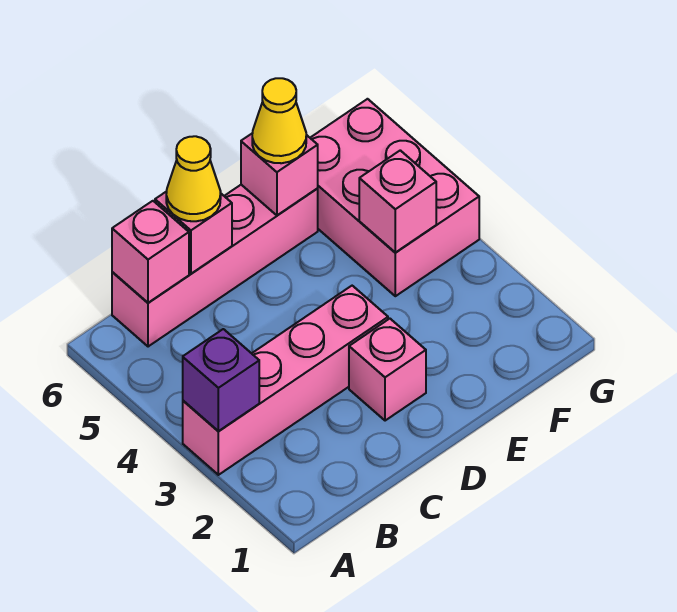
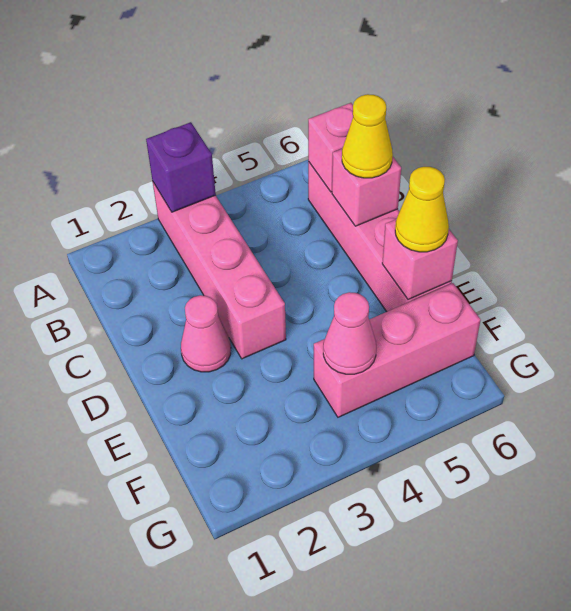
pink 1x1 brick [349,319,426,421] -> pink 1x1 cone [181,295,231,372]
pink 2x3 brick [310,99,479,296] -> pink 1x3 brick [314,283,481,417]
pink 1x1 brick [359,150,436,252] -> pink 1x1 cone [323,292,376,374]

